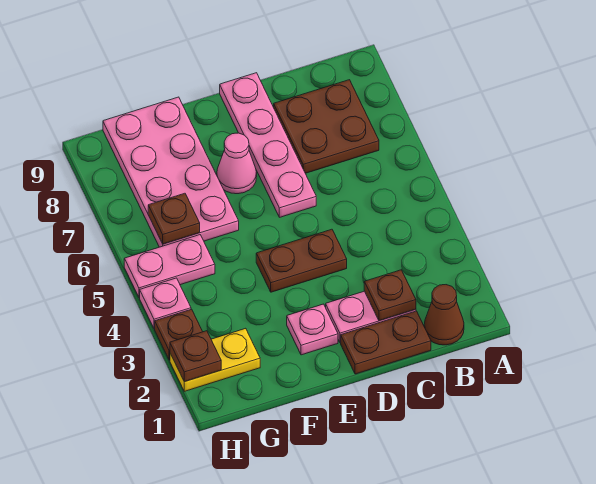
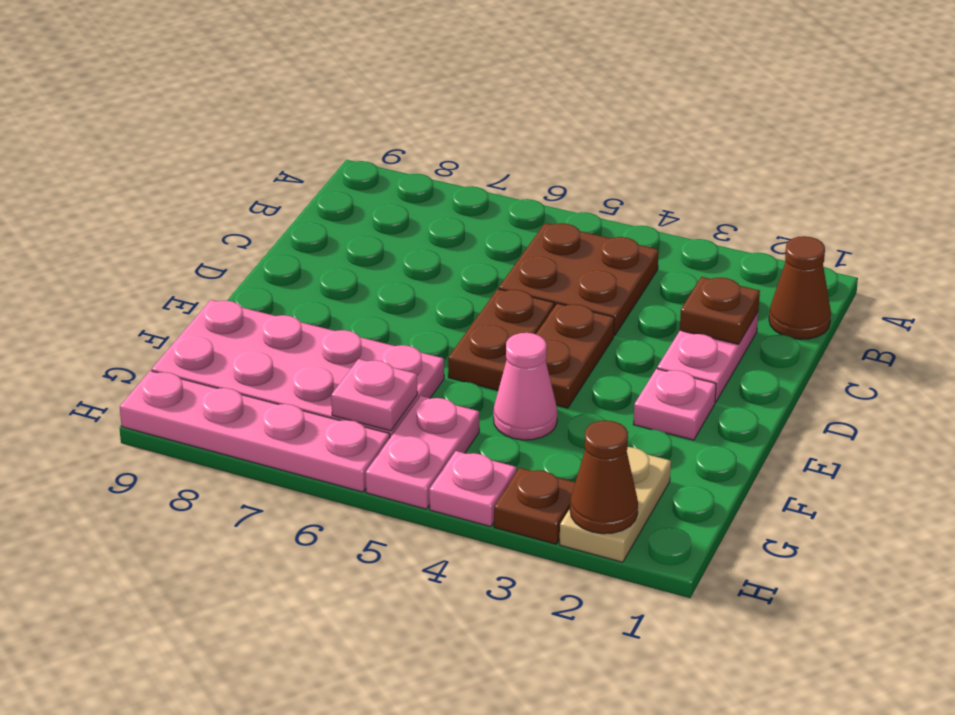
brown 2x2 plate [274,80,379,173] -> brown 2x2 plate moved to [499,223,659,336]
brown 1x2 plate [341,311,431,374] -> brown 1x2 plate moved to [448,289,554,390]
pink 1x4 plate [220,73,316,217] -> pink 1x4 plate moved to [120,371,390,492]
pink 1x1 cone [217,133,257,194] -> pink 1x1 cone moved to [494,333,557,440]
yellow 1x2 plate [170,328,260,391] -> tan 1x2 plate [560,447,671,562]
brown 1x1 plate [148,193,200,244] -> pink 1x1 plate [331,359,417,431]
brown 1x1 plate [170,331,221,382] -> brown 1x1 cone [570,420,638,534]

